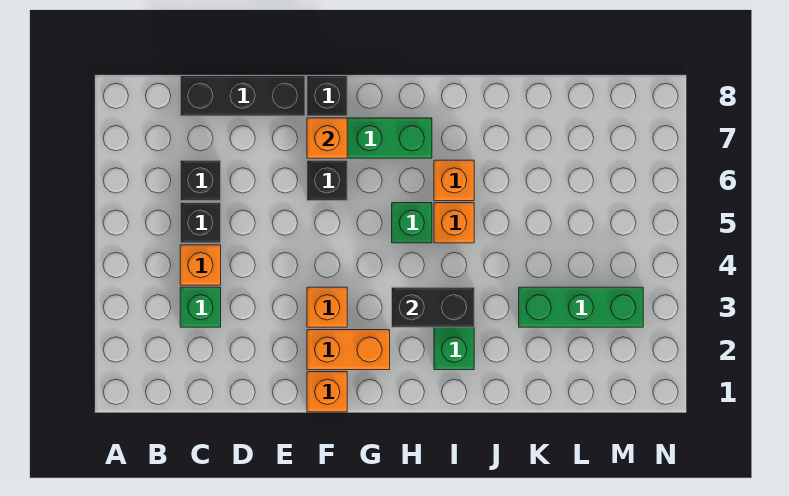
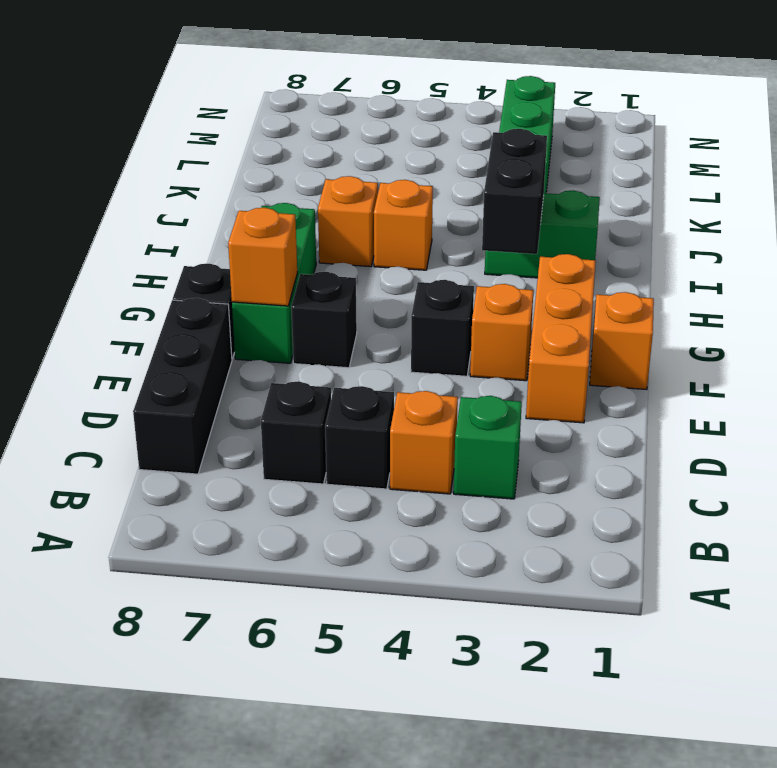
orange 1x2 brick [307,330,390,370] -> orange 1x3 brick [526,254,596,423]
none -> black 1x1 brick [411,280,474,376]
green 1x1 brick [392,203,432,243] -> none

